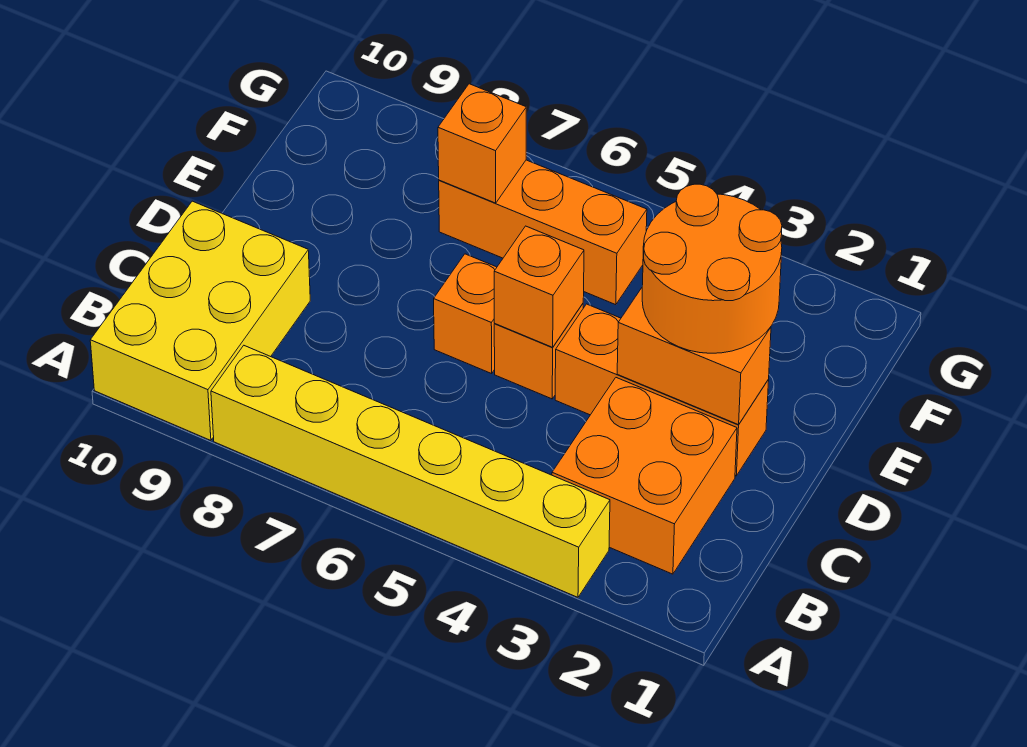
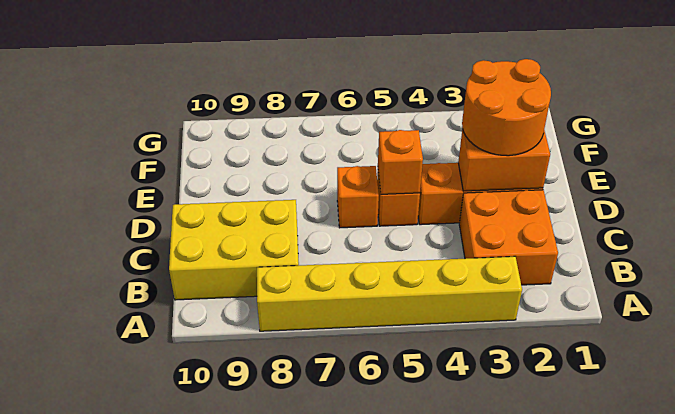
yellow 2x3 brick [90,201,310,440] -> yellow 2x3 brick turned to [169,200,299,300]
orange 1x3 brick [439,160,647,305] -> none
orange 1x1 brick [438,84,526,203] -> none

